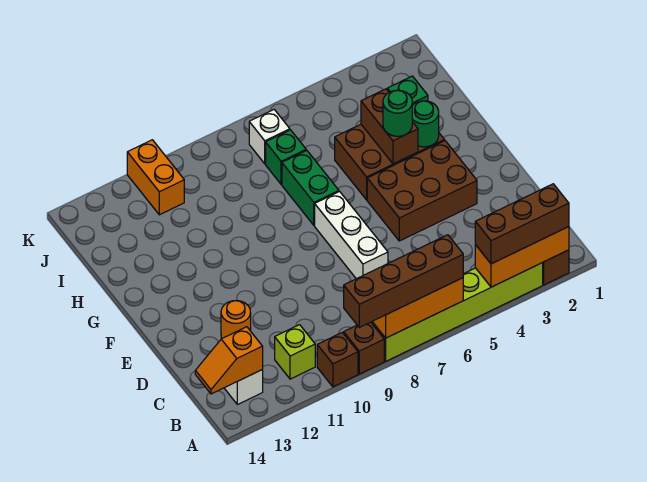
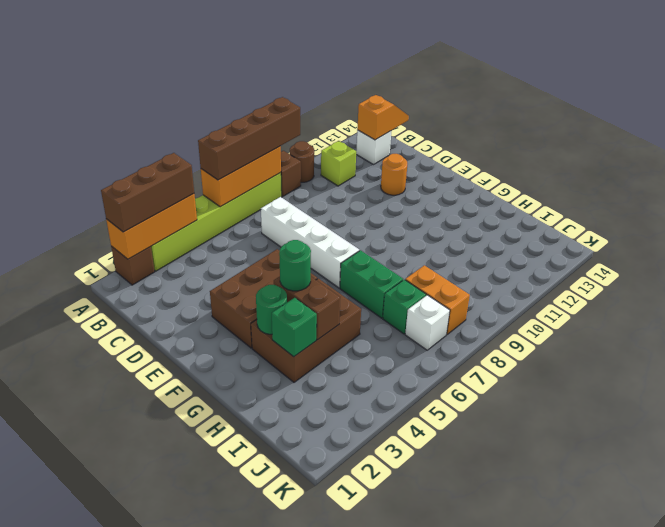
brown 1x1 brick [317,333,358,387] -> brown 1x1 round brick [290,141,314,182]
white 1x3 brick [315,192,388,279] -> white 1x4 brick [261,197,359,288]
orange 1x2 brick [127,140,184,215] -> orange 1x2 brick moved to [405,265,470,334]

